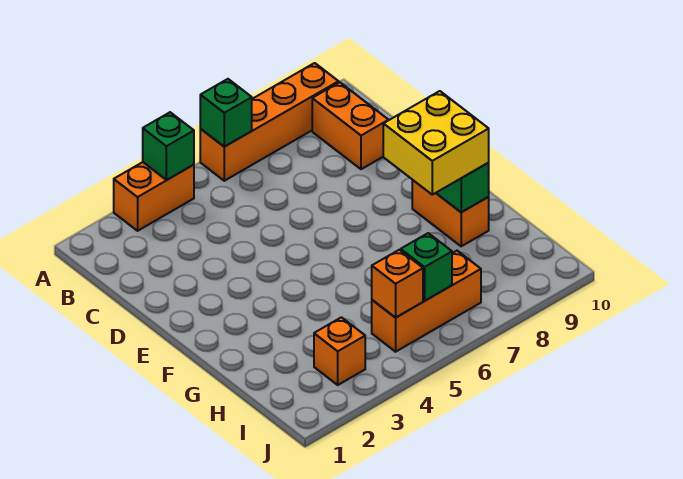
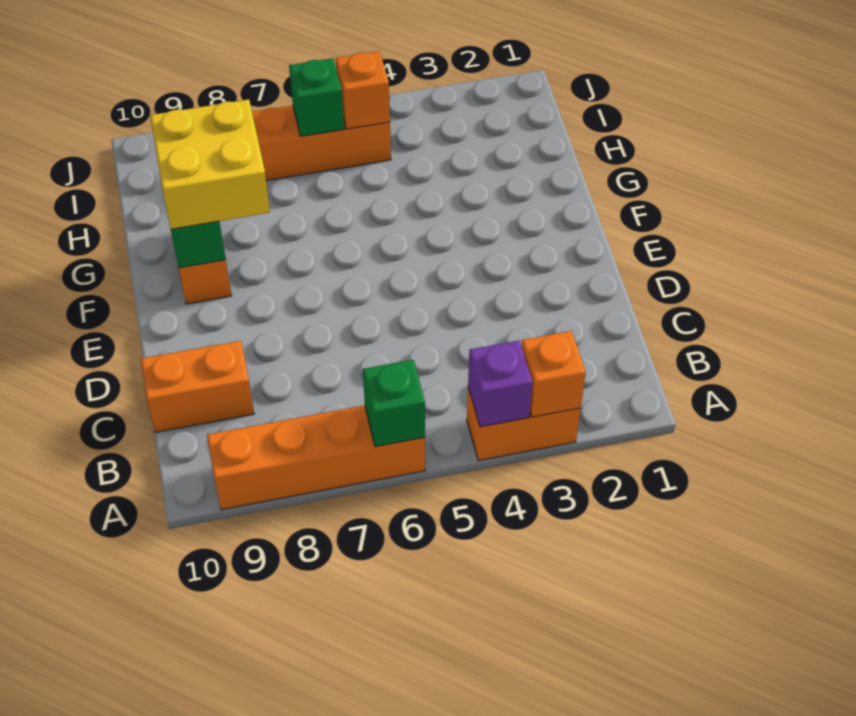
green 1x1 brick [143,112,194,180] -> purple 1x1 brick [468,341,533,427]
orange 1x2 brick [312,82,388,169] -> orange 1x2 brick turned to [141,341,254,432]
orange 1x1 brick [314,317,365,385] -> orange 1x1 brick moved to [521,331,586,417]

